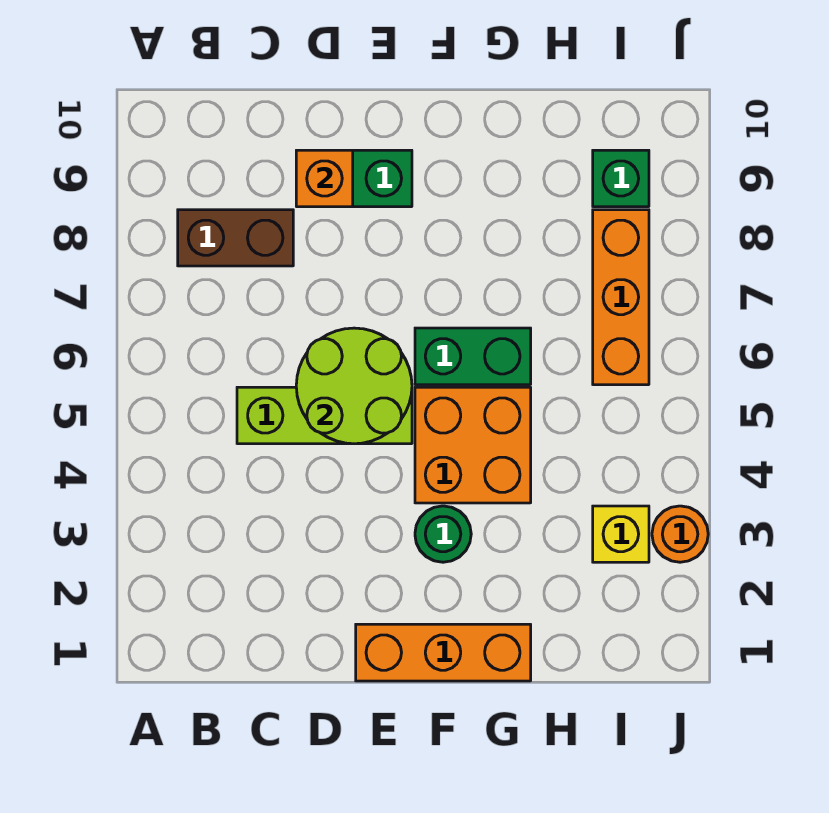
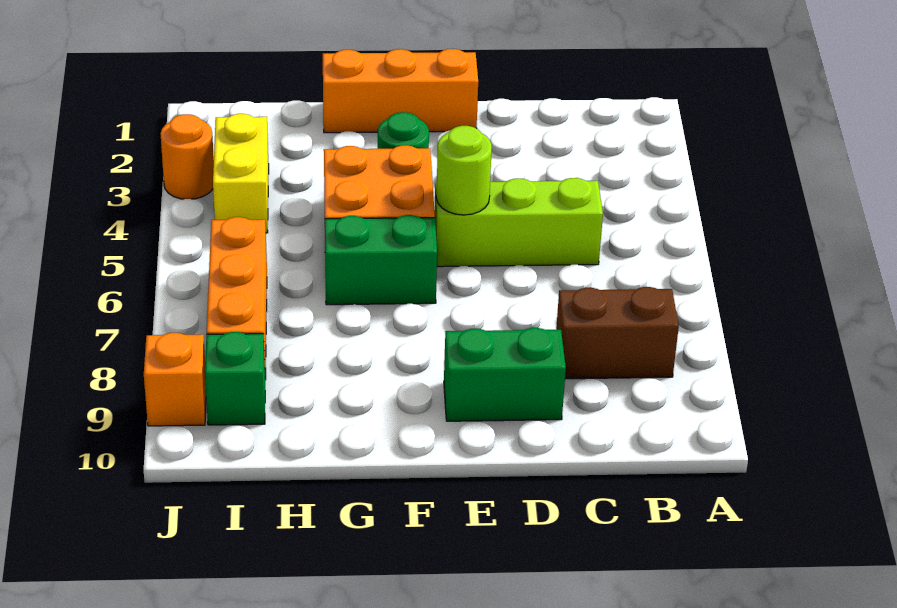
lime 2x2 round brick [296,328,412,444] -> lime 1x1 round brick [436,126,492,215]
orange 1x1 brick [296,150,353,207] -> orange 1x1 brick moved to [144,333,206,426]
yellow 1x1 brick [593,506,649,562] -> yellow 1x2 brick [213,114,269,233]

